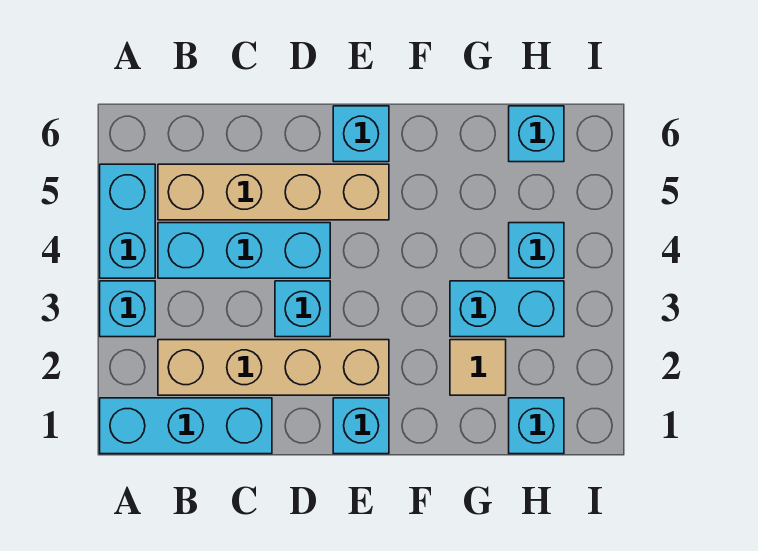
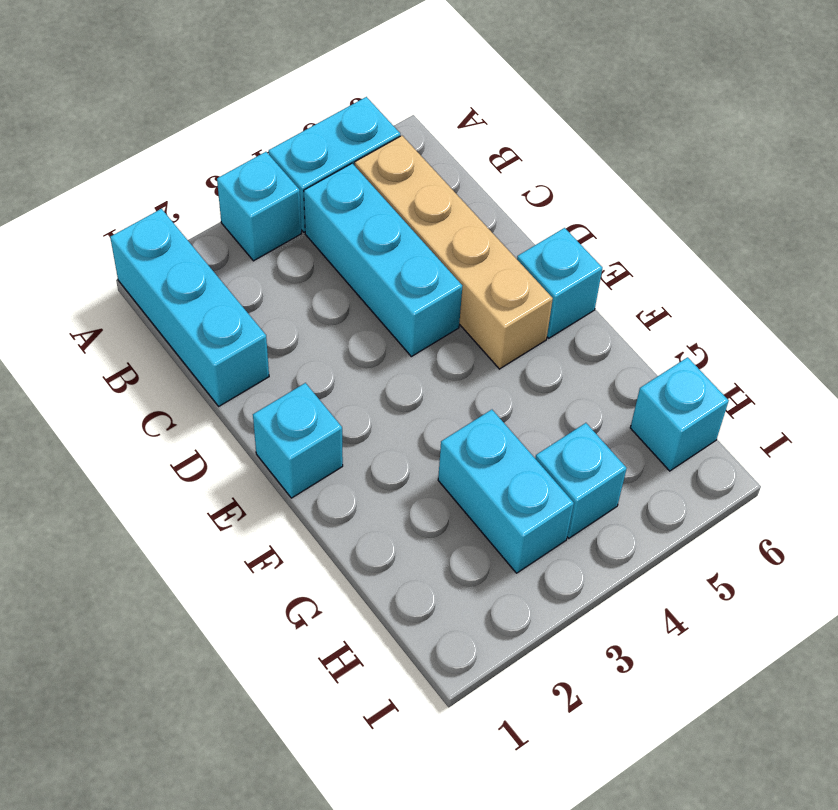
tan 1x4 brick [158,340,389,395] -> none
cyan 1x1 brick [275,281,330,337] -> none
tan 1x1 tile [450,340,506,395] -> none
cyan 1x1 brick [509,398,564,454] -> none

